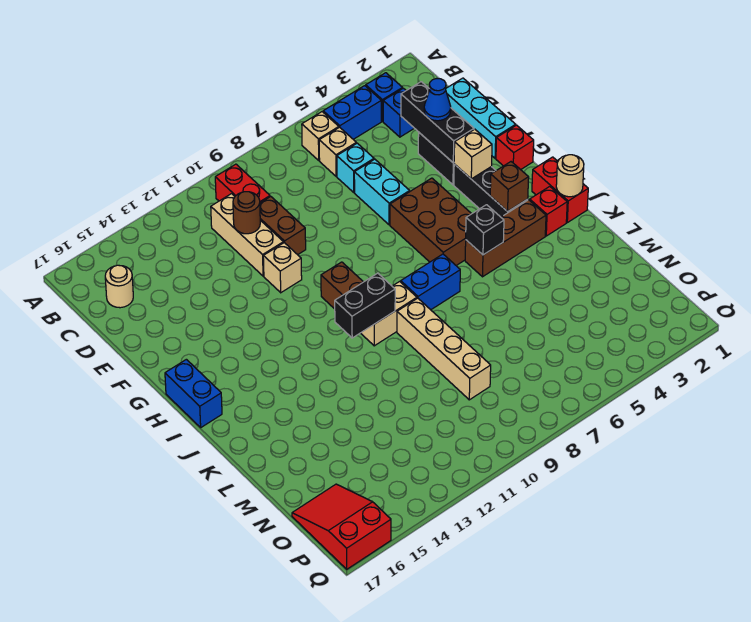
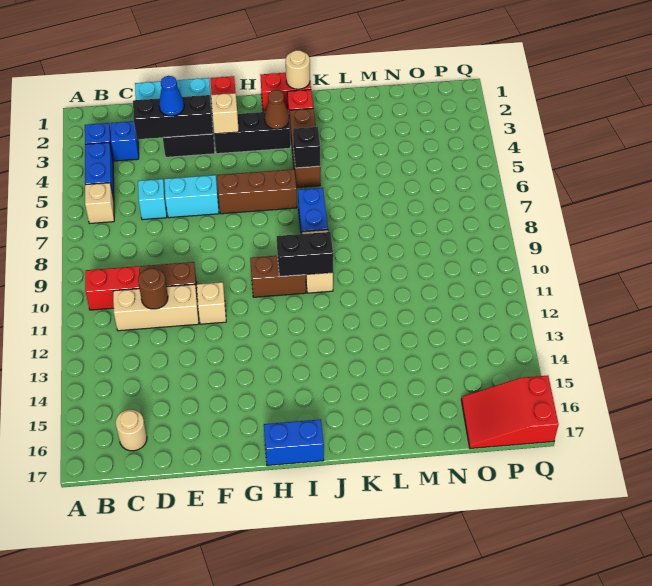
tan 1x1 brick [319,127,356,177] -> none
brown 2x3 brick [390,178,471,265] -> brown 1x3 brick [217,169,297,214]
brown 1x1 brick [490,162,529,211] -> brown 1x1 cone [265,90,289,129]
black 1x2 brick [335,273,395,338] -> black 1x2 brick turned to [277,232,333,277]
tan 1x4 brick [397,298,491,400] -> none

